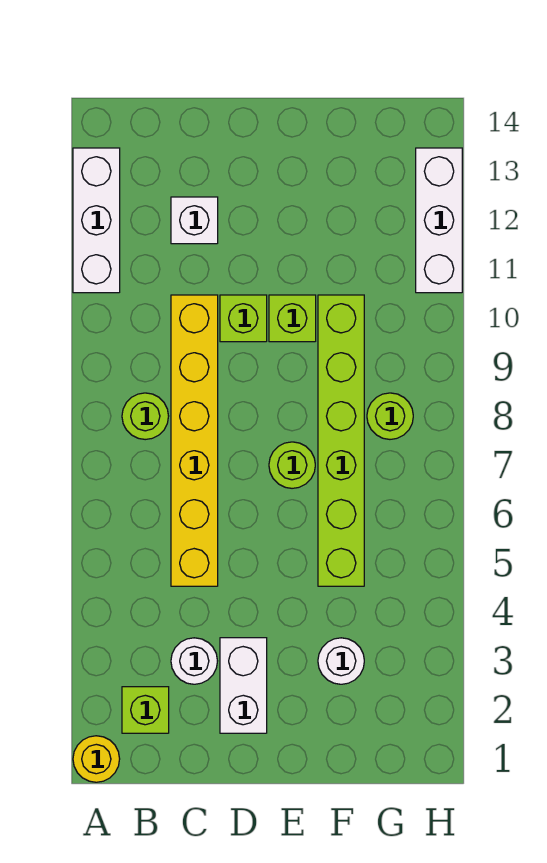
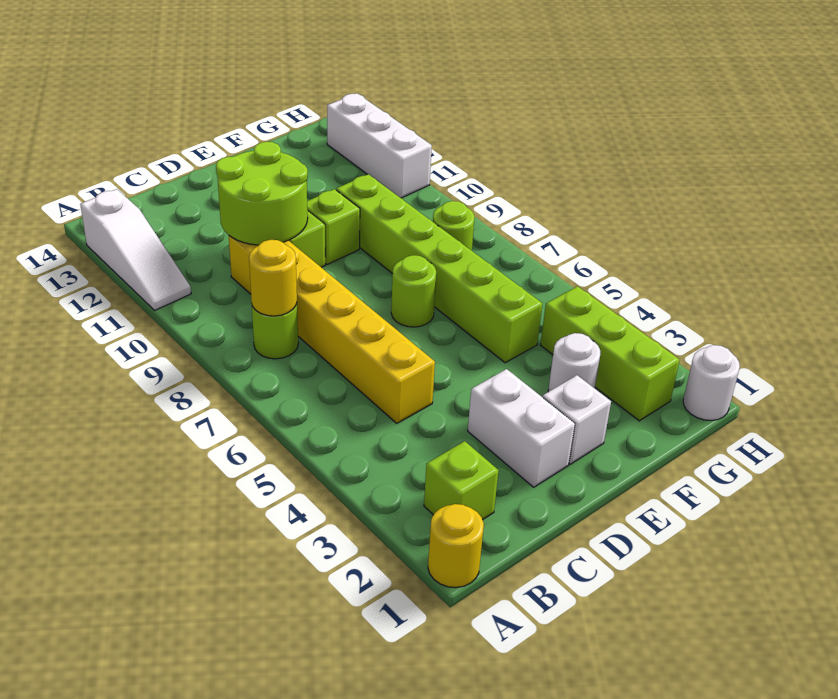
white 1x3 brick [73,148,120,293] -> white 1x3 slope [80,189,191,310]
none -> yellow 1x1 round brick [249,240,297,316]
white 1x1 round brick [171,638,217,684] -> white 1x1 round brick moved to [683,345,740,420]
none -> lime 2x2 round brick [216,142,308,245]
white 1x1 brick [171,197,218,244] -> white 1x1 brick moved to [543,375,611,464]
none -> lime 1x3 brick [540,286,680,421]

